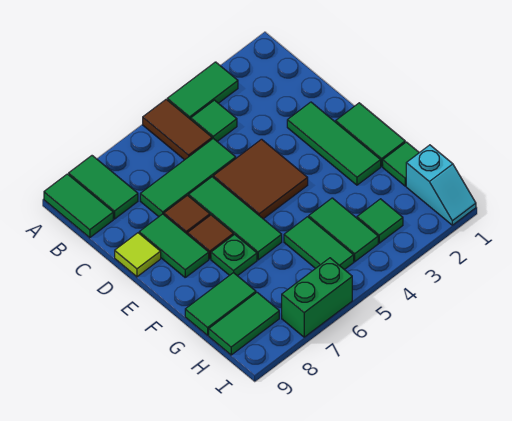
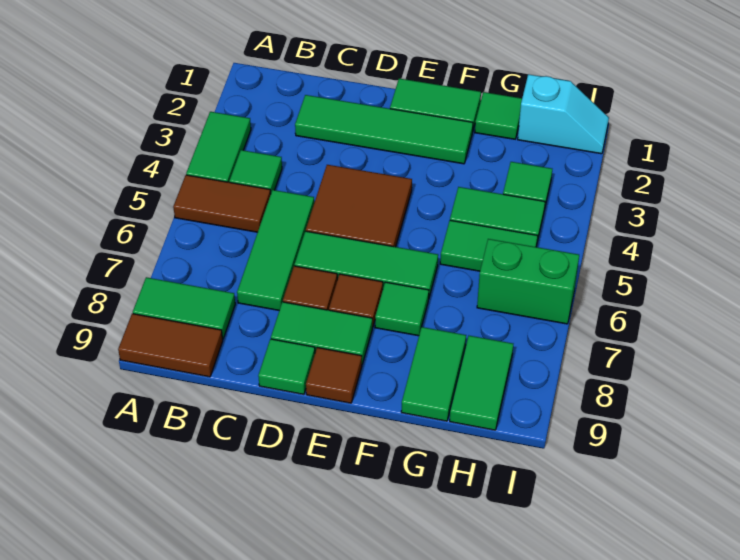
green 1x2 tile [44,174,113,238] -> brown 1x2 tile [118,314,223,377]
green 1x3 tile [287,102,381,185] -> green 1x4 tile [295,95,473,164]
lime 1x1 tile [115,233,161,277] -> green 1x1 tile [258,339,315,394]
none -> brown 1x1 tile [306,348,362,403]
green 1x1 plate [211,235,257,276] -> green 1x1 tile [375,282,429,336]
green 1x2 brick [282,258,352,337] -> green 1x2 brick turned to [477,239,579,324]

